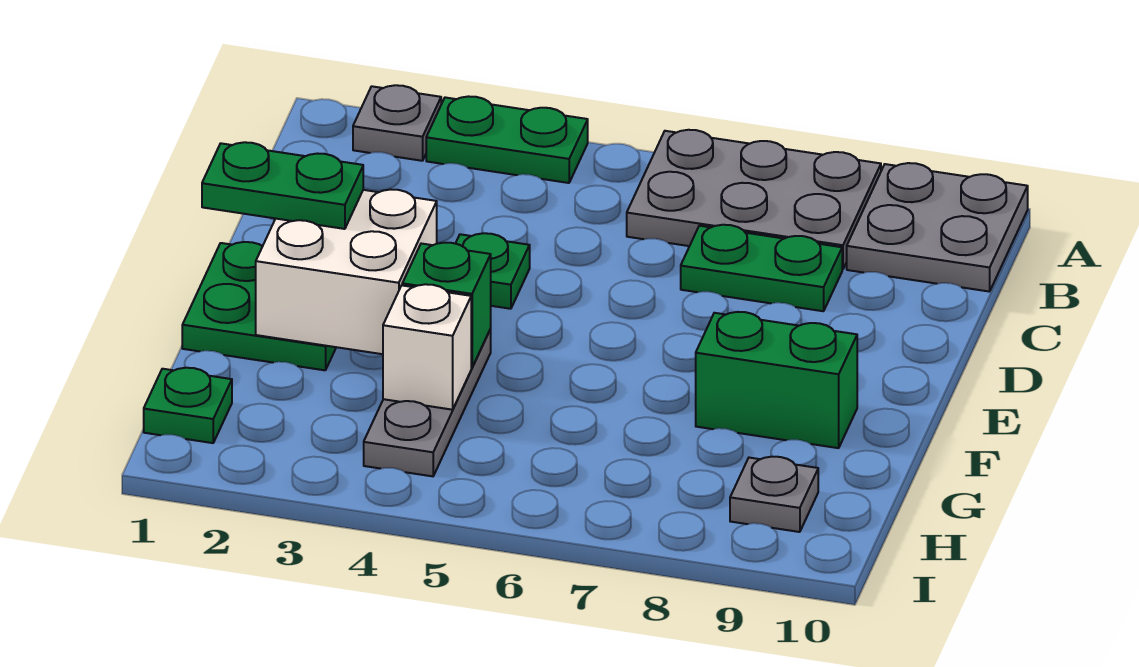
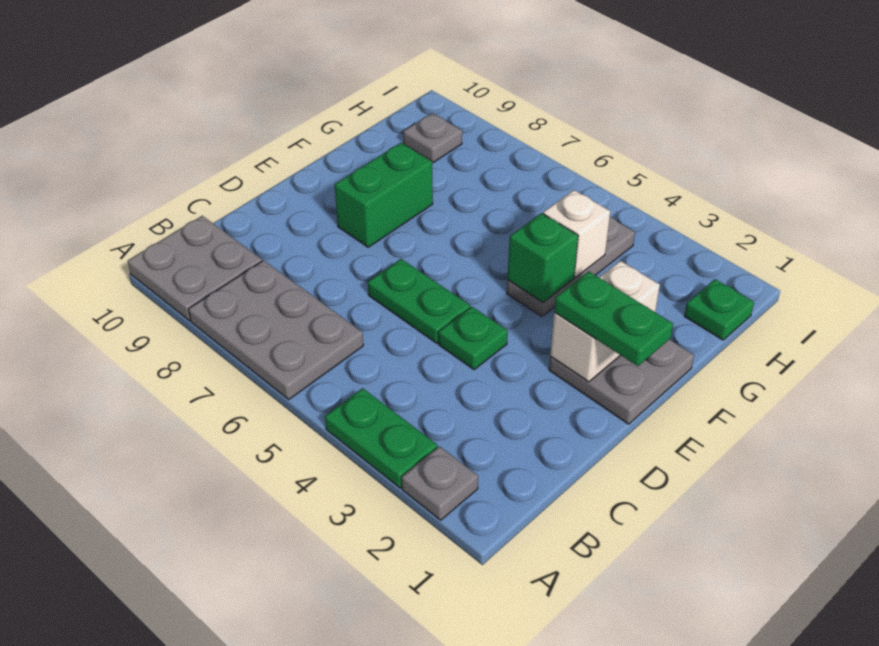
green 1x2 plate [681,225,842,311] -> green 1x2 plate moved to [368,259,470,343]
green 2x2 plate [182,242,336,370] -> grey 2x2 plate [549,339,694,424]
white 2x2 brick [256,189,437,354] -> white 1x2 brick [550,261,660,382]
green 1x2 brick [696,312,857,448] -> green 1x2 brick turned to [335,143,433,247]

